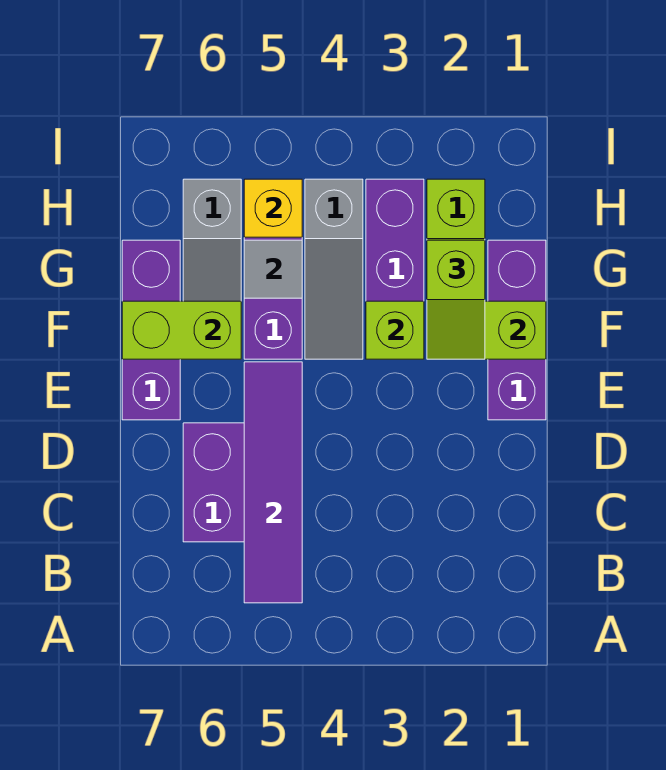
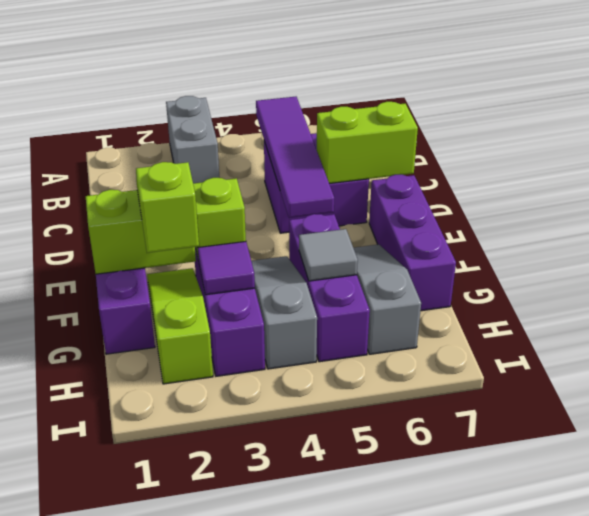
none -> grey 1x2 brick [166,96,219,183]
lime 1x2 brick [122,301,241,359] -> lime 1x2 brick moved to [317,102,418,184]
none -> purple 1x1 tile [198,242,255,295]
yellow 1x1 brick [244,179,302,237] -> none

